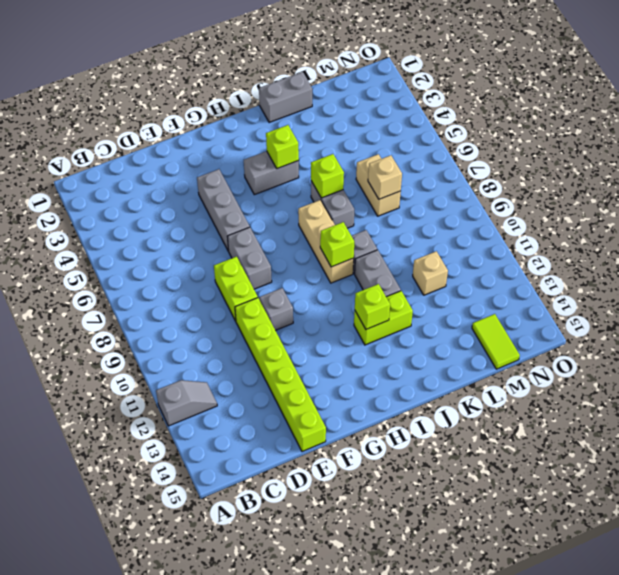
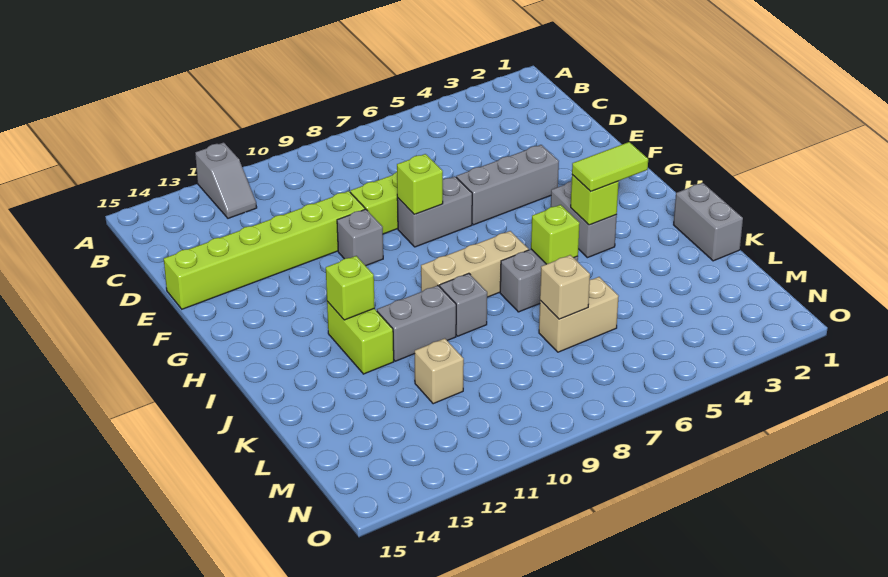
lime 1x1 brick [320,222,354,267] -> lime 1x1 brick moved to [397,154,443,214]
lime 1x2 tile [472,314,520,369] -> lime 1x2 tile moved to [572,142,648,191]

